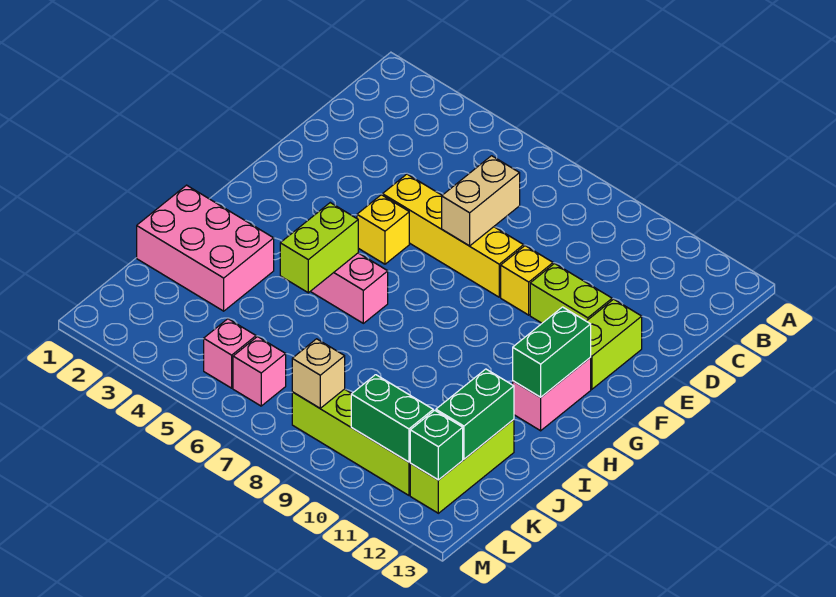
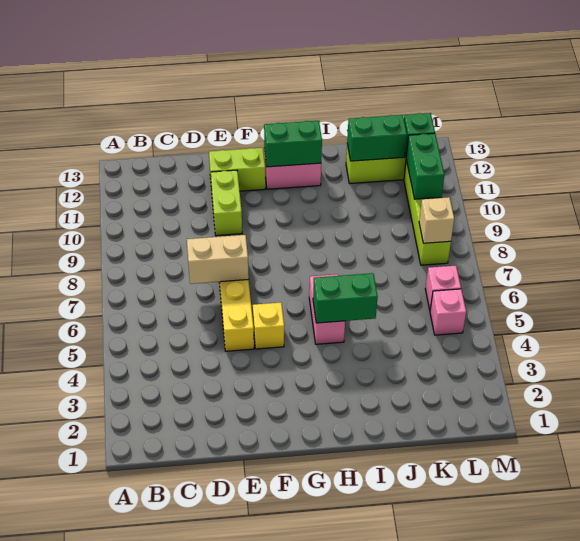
yellow 1x1 brick [501,246,553,315] -> none
lime 1x2 brick [280,203,358,293] -> green 1x2 brick [313,273,378,323]
pink 2x3 brick [137,185,274,311] -> none

